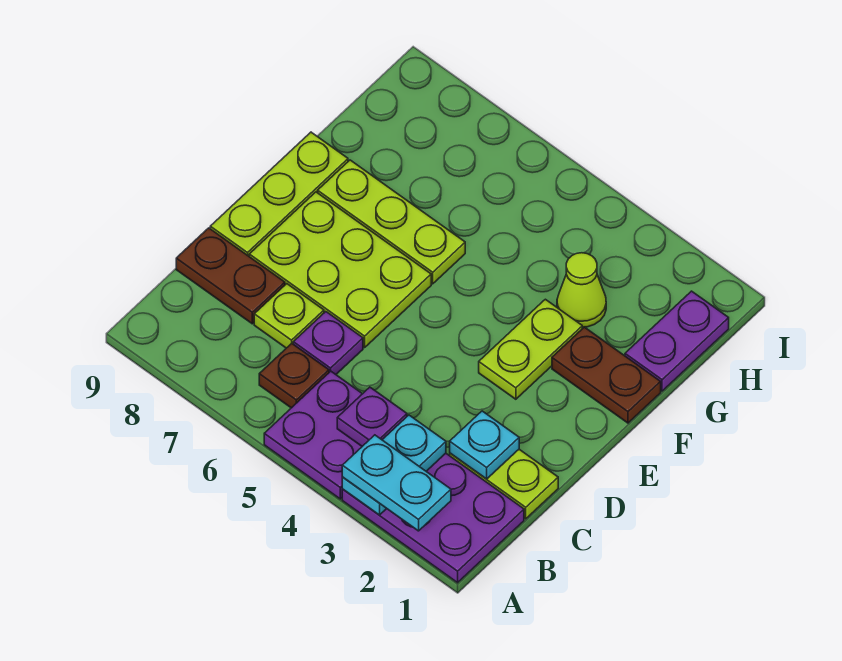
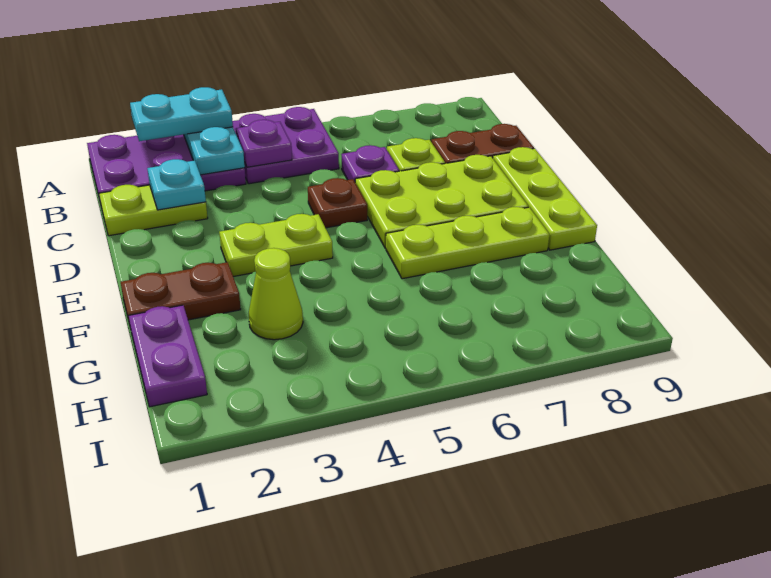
brown 1x1 plate [259,343,329,408] -> brown 1x1 plate moved to [308,178,367,228]
lime 1x2 plate [479,299,582,399] -> lime 1x2 plate turned to [219,214,333,277]

